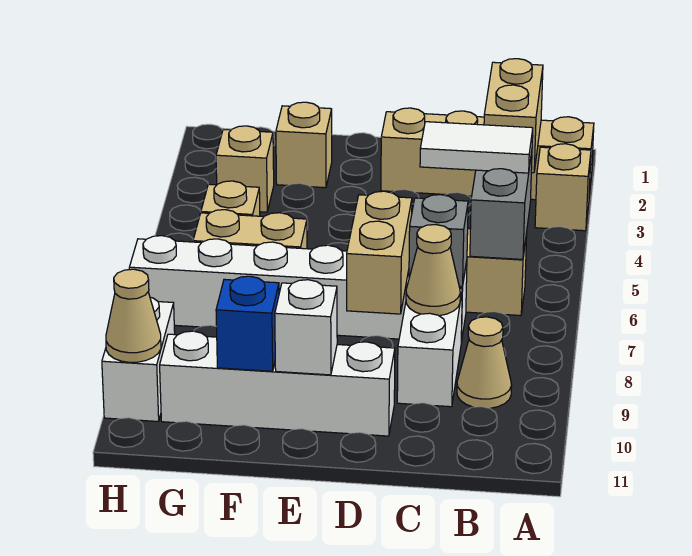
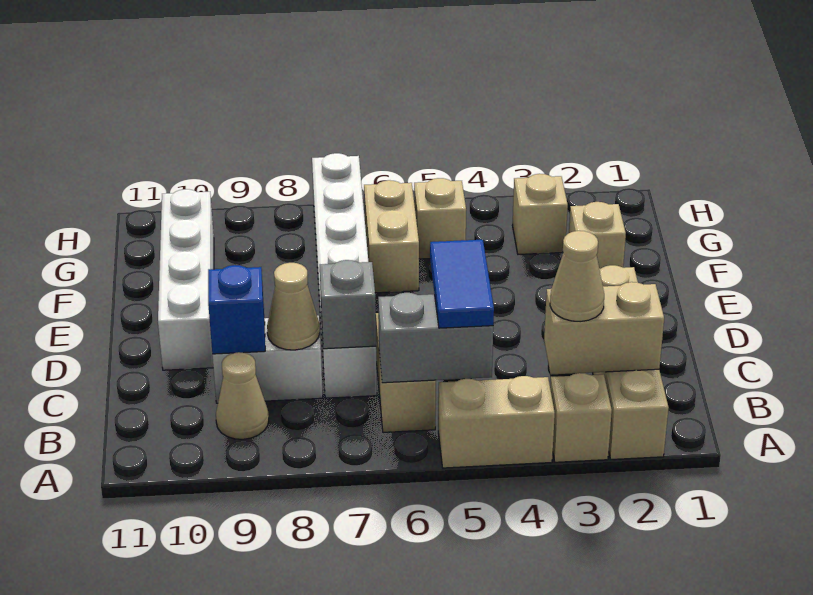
white 1x2 tile [420,122,533,173] -> blue 1x2 tile [430,240,494,328]
tan 1x2 brick [347,191,412,314] -> tan 1x2 brick moved to [438,376,555,468]
white 1x1 brick [275,280,337,375] -> none
blue 1x1 brick [216,276,279,371] -> blue 1x1 brick moved to [208,265,265,354]
white 1x2 brick [102,297,175,421] -> none
tan 1x1 cone [106,269,161,362] -> tan 1x1 cone moved to [550,231,604,322]

